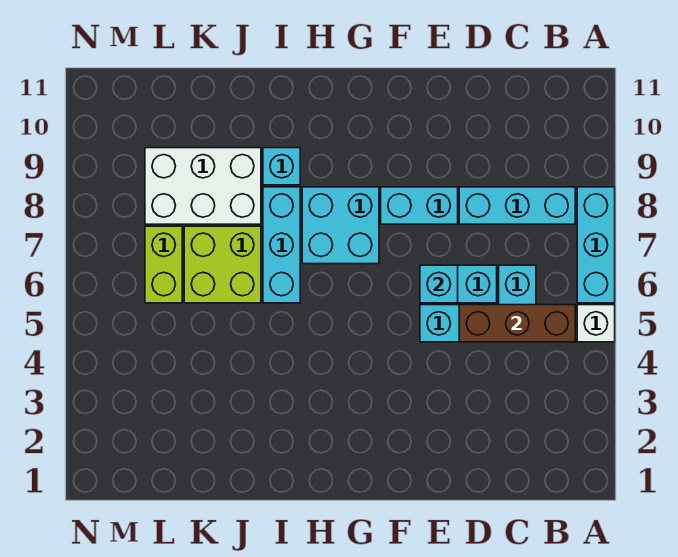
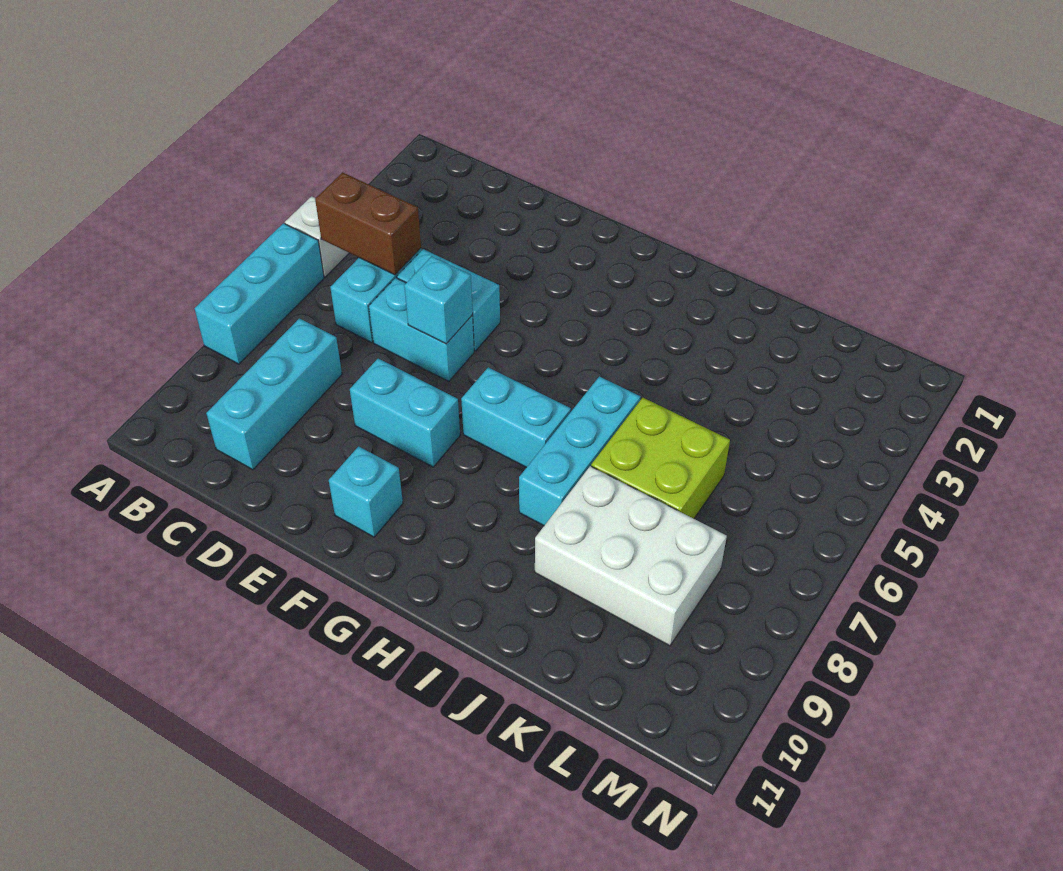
brown 1x3 brick [459,305,575,342] -> brown 1x2 brick [315,172,421,275]
cyan 1x3 brick [459,187,575,224] -> cyan 1x3 brick turned to [206,318,342,470]
cyan 2x2 brick [302,187,379,264] -> cyan 1x2 brick [461,367,571,468]
cyan 1x1 brick [263,148,300,185] -> cyan 1x1 brick moved to [329,446,403,537]
lime 1x2 brick [145,226,182,303] -> none

